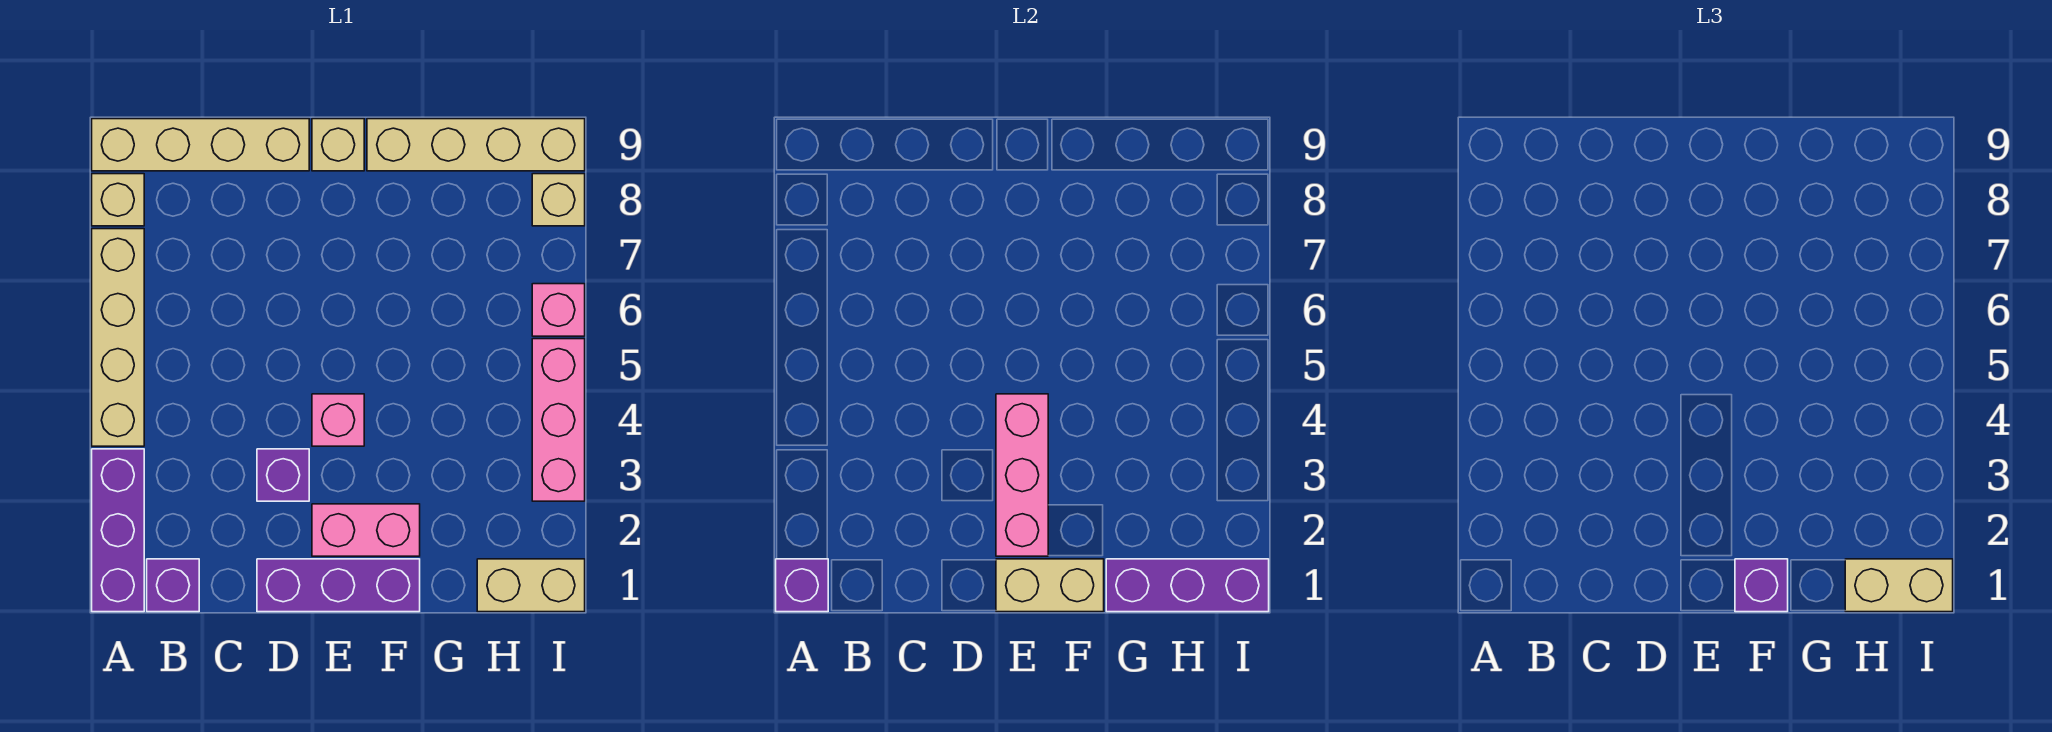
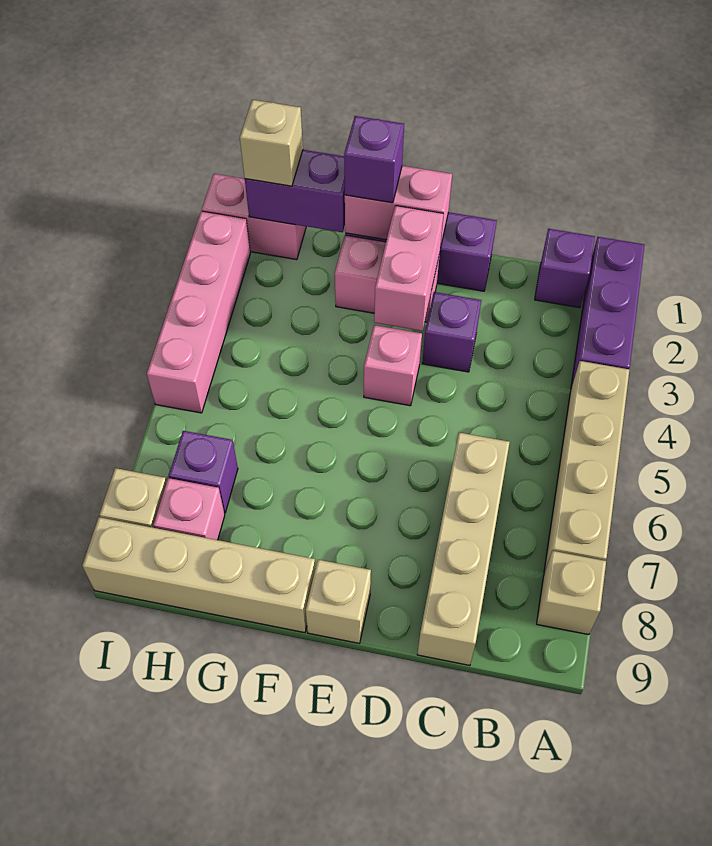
purple 1x1 brick [776,559,828,612] -> purple 1x1 brick moved to [169,431,238,513]
tan 1x4 brick [92,119,309,171] -> tan 1x4 brick turned to [417,432,510,665]
tan 1x2 brick [996,559,1104,612] -> pink 1x2 brick [345,166,452,248]
pink 1x3 brick [996,394,1048,556] -> pink 1x2 brick [374,206,443,331]
purple 1x3 brick [1106,559,1269,612] -> purple 1x2 brick [245,150,345,232]
tan 1x2 brick [477,559,585,612] -> pink 1x2 brick [202,174,306,260]
tan 1x2 brick [1845,559,1953,612] -> tan 1x1 brick [240,100,303,186]
pink 1x3 brick [532,339,585,501] -> pink 1x4 brick [147,211,250,413]
pink 1x1 brick [532,284,585,336] -> pink 1x1 brick moved to [153,478,225,540]

